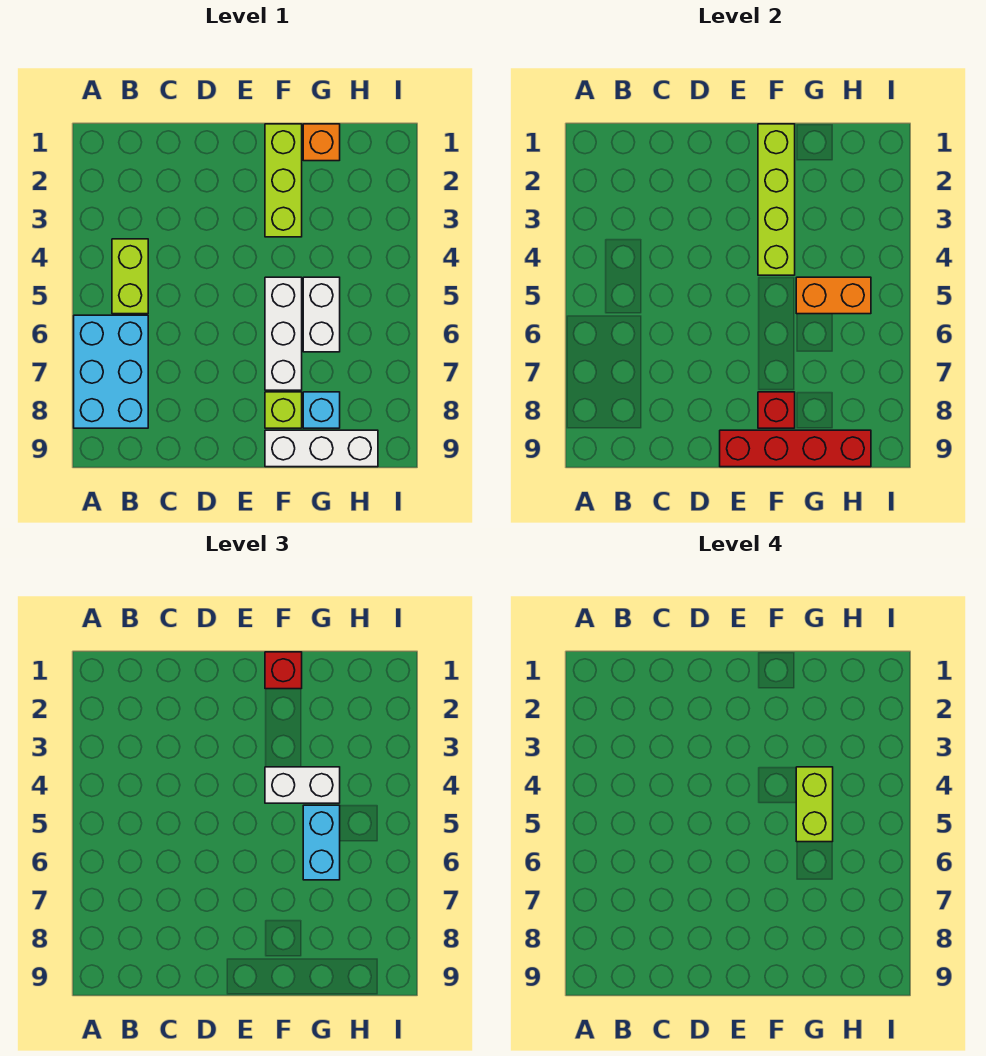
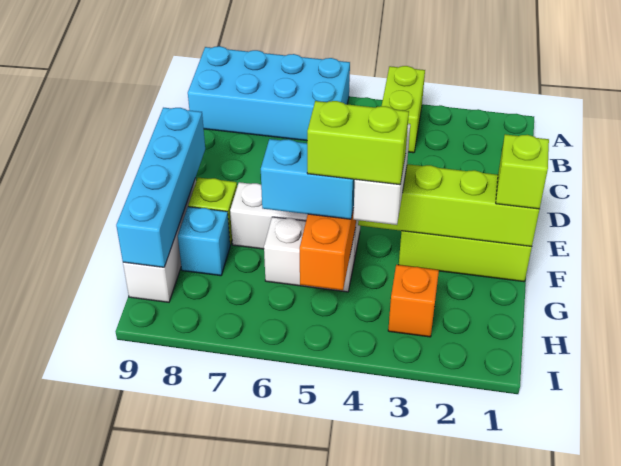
cyan 2x3 brick [74,315,148,428] -> cyan 2x4 brick [188,46,350,141]
lime 1x2 brick [112,239,148,314] -> lime 1x2 brick turned to [382,66,425,153]
red 1x4 brick [720,430,871,467] -> cyan 1x4 brick [116,108,205,267]
red 1x1 brick [265,652,302,689] -> lime 1x1 brick [496,134,549,209]
red 1x1 brick [758,392,795,428] -> none
orange 1x1 brick [303,124,340,161] -> orange 1x1 brick moved to [388,265,439,337]

